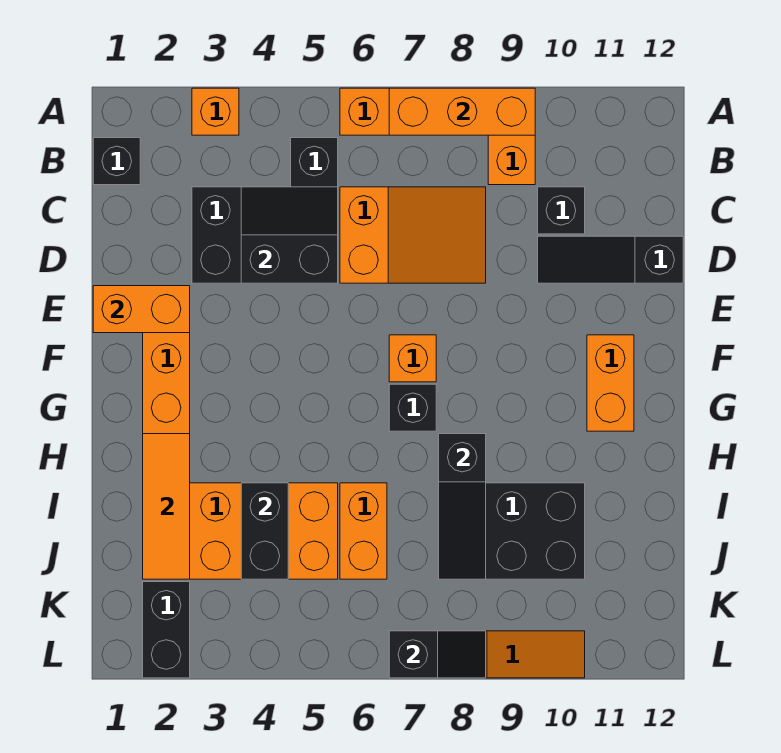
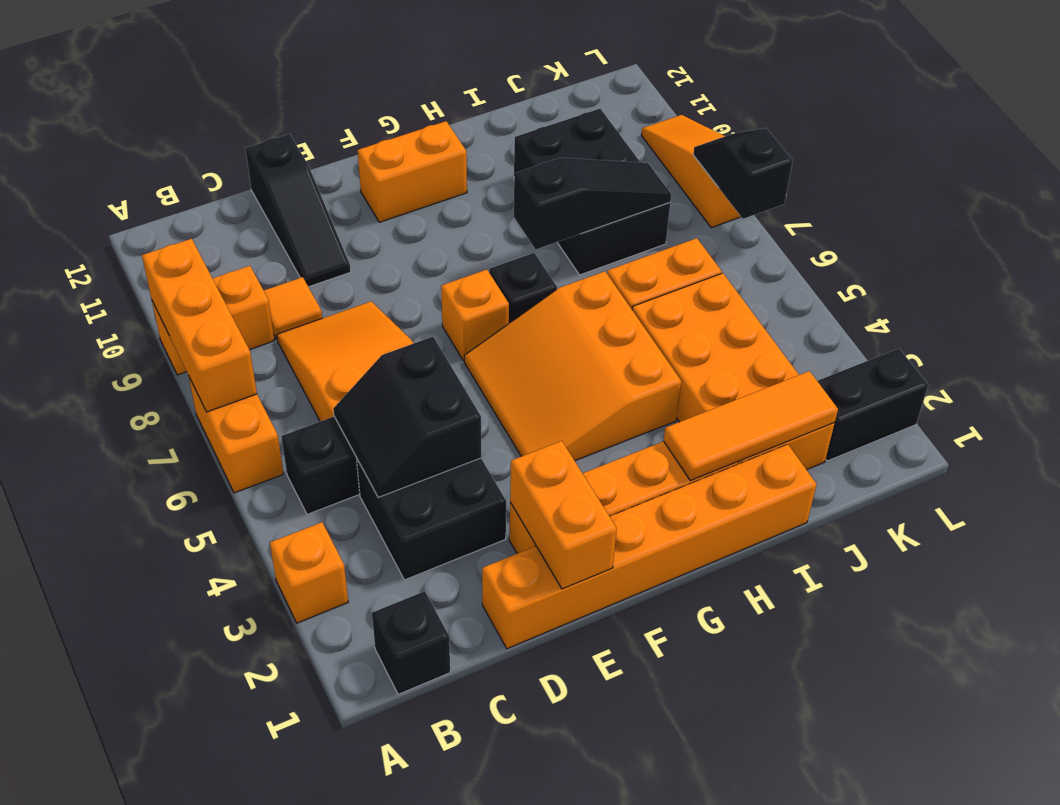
none -> orange 1x1 tile [264,277,322,339]
black 1x1 brick [538,187,585,234] -> none
none -> orange 1x6 brick [482,444,817,649]
none -> orange 3x3 slope [464,271,681,461]
black 1x2 brick [241,483,288,579] -> none

